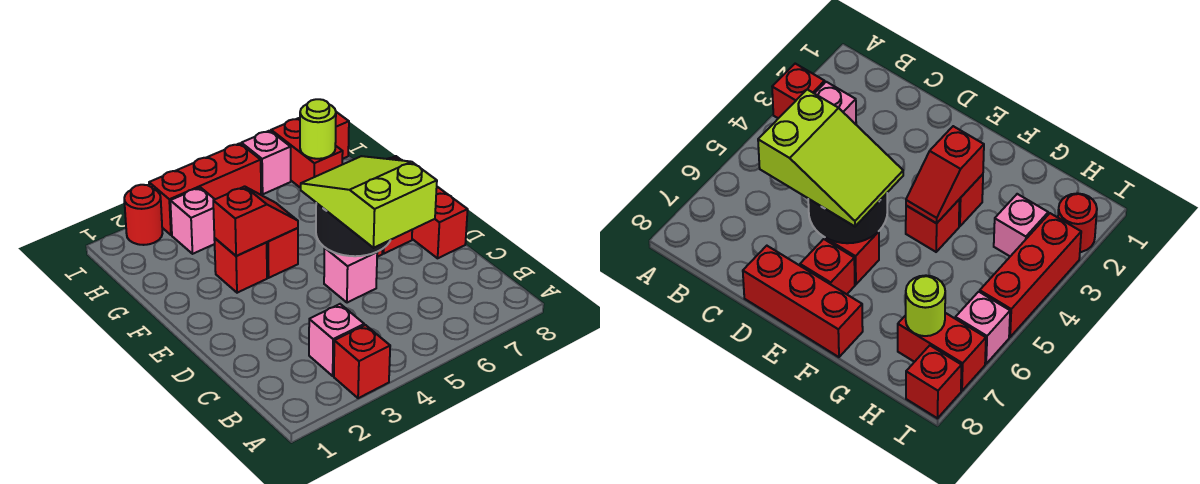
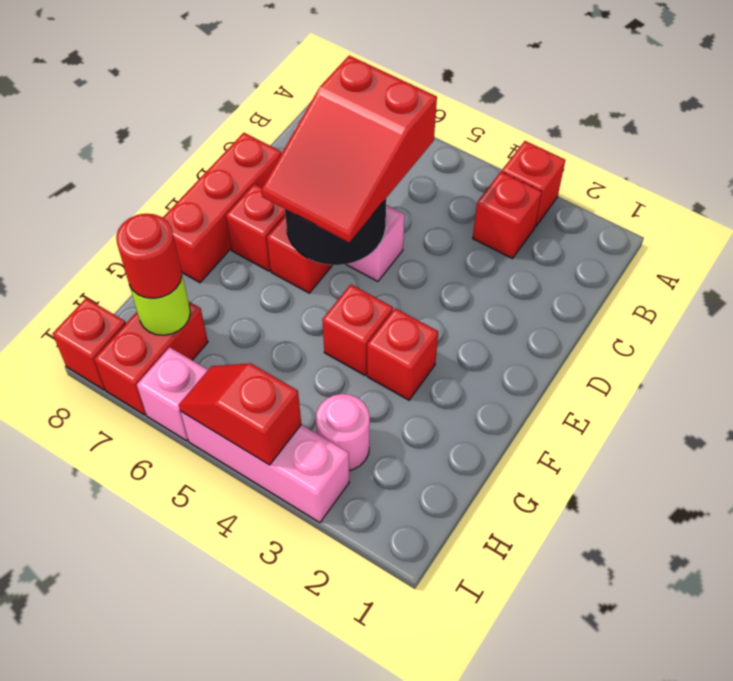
pink 1x1 brick [309,304,364,376] -> red 1x1 brick [473,172,542,259]
lime 2x3 slope [301,156,437,248] -> red 2x3 slope [261,56,437,242]
red 1x2 slope [213,186,298,256] -> red 1x2 slope moved to [179,363,301,465]
pink 1x1 brick [170,187,215,254] -> pink 1x1 round brick [316,394,370,470]
red 1x1 round brick [124,185,162,245] -> red 1x1 round brick moved to [116,214,182,298]
red 1x3 brick [149,143,261,235] -> pink 1x3 brick [181,412,349,523]

